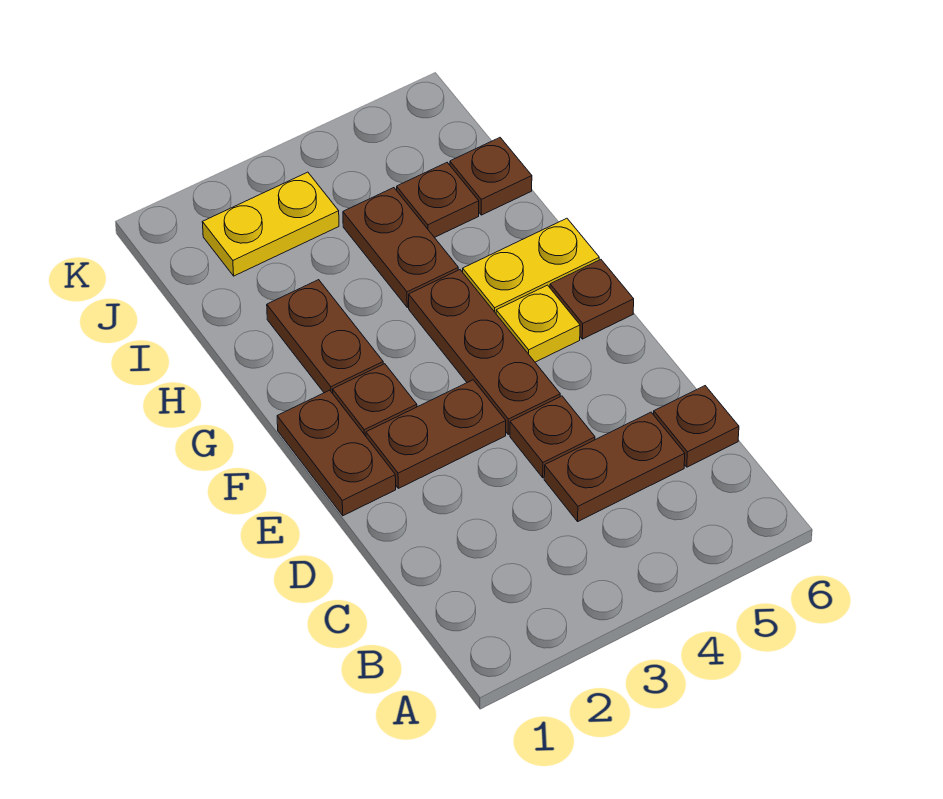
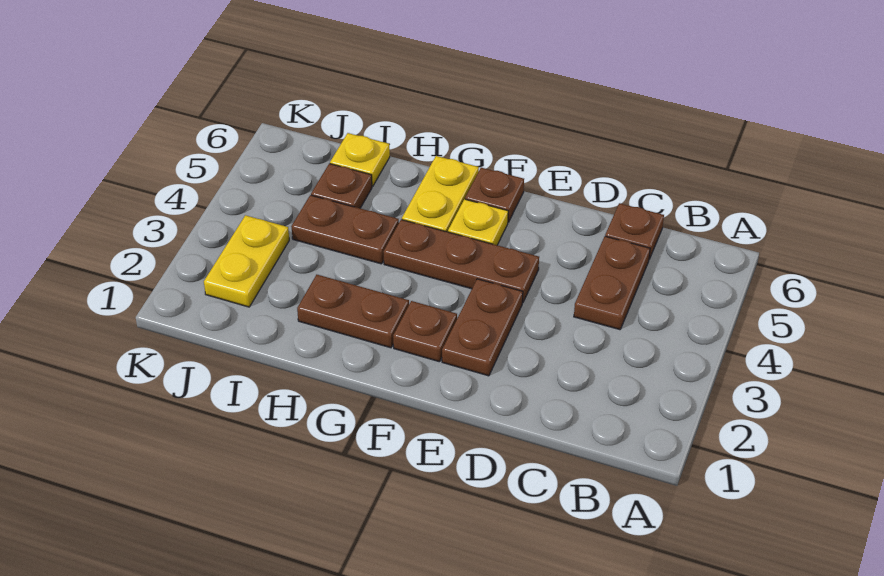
brown 1x1 plate [510,396,595,478] -> none
brown 1x2 plate [277,390,396,516] -> none
brown 1x1 plate [450,138,532,215] -> yellow 1x1 plate [330,133,390,186]

